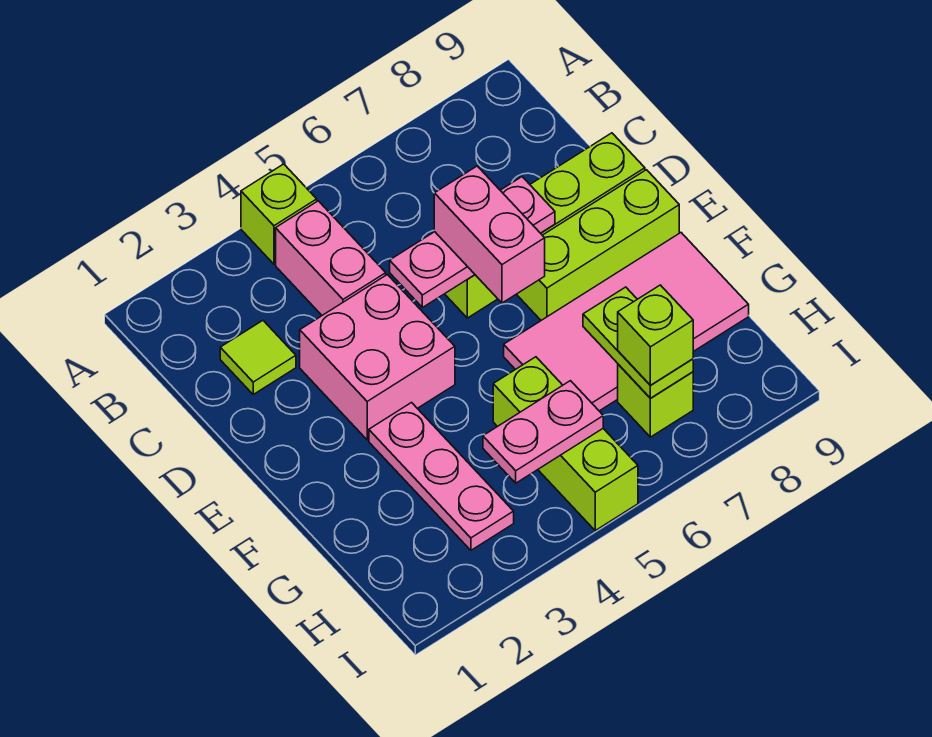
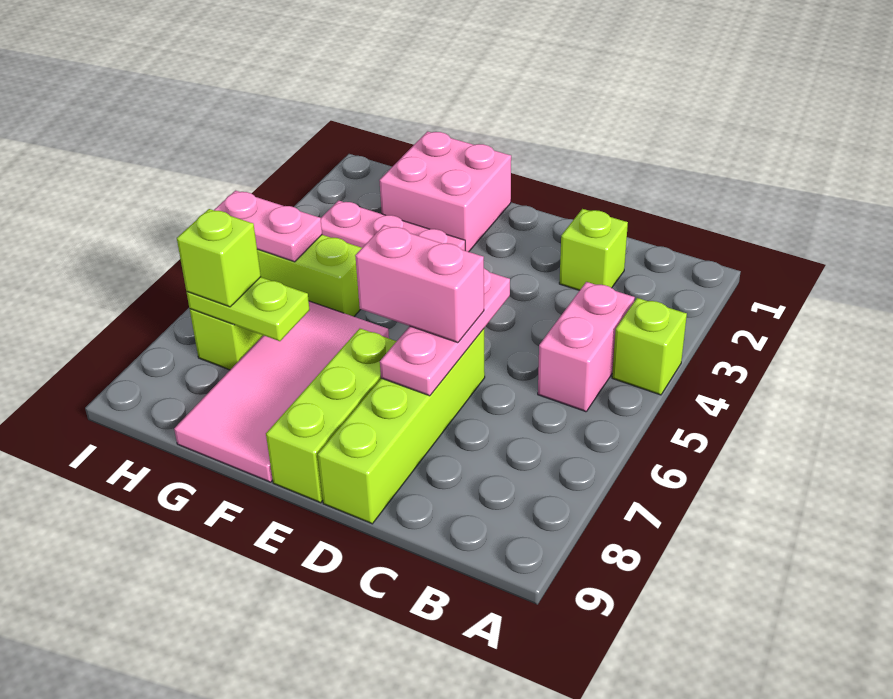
pink 1x2 brick [276,201,386,315] -> pink 1x2 brick turned to [538,282,635,412]
lime 1x1 tile [220,321,296,394] -> lime 1x1 brick [559,209,628,290]
pink 2x2 brick [300,275,455,440] -> pink 2x2 brick moved to [379,131,511,252]
pink 1x2 plate [483,381,603,483] -> pink 1x2 plate turned to [214,191,322,262]

